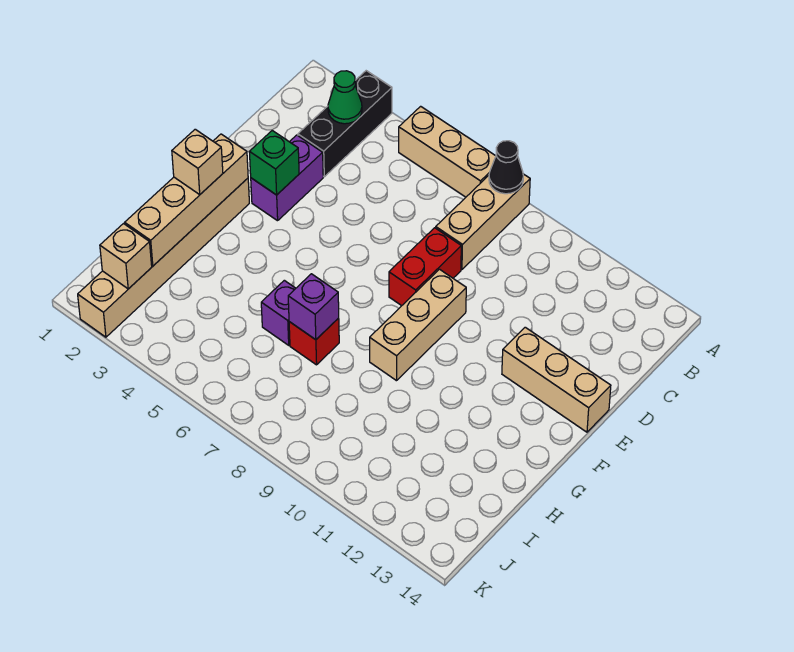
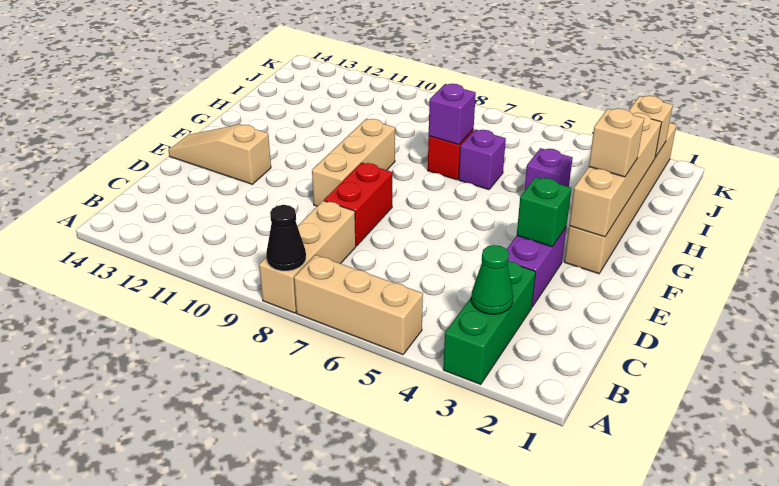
black 1x3 brick [298,71,392,177] -> green 1x3 brick [443,262,536,385]
tan 1x3 brick [502,327,611,432] -> tan 1x3 slope [168,124,271,184]
none -> purple 1x1 brick [524,148,573,191]

